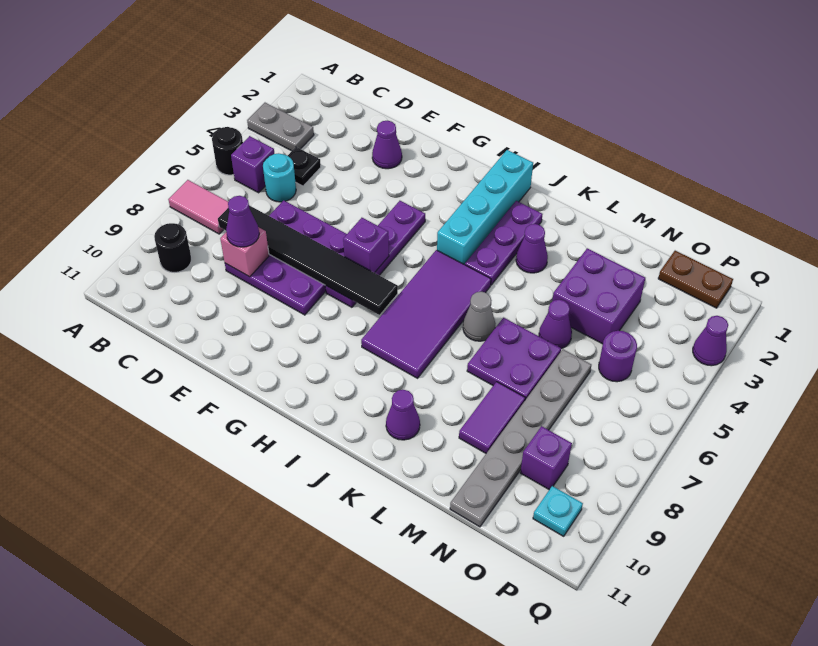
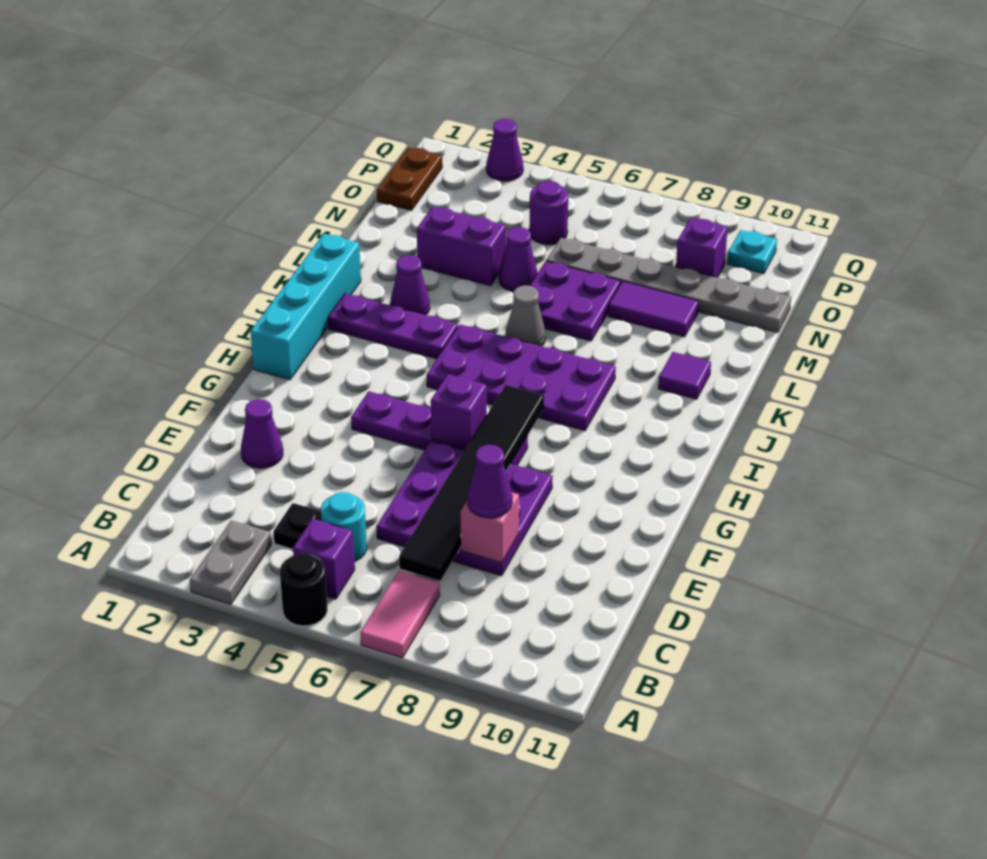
black 1x1 round brick [154,223,191,272] -> none
cyan 1x4 brick [437,150,533,265] -> cyan 1x4 brick turned to [250,234,361,380]
purple 2x4 tile [361,250,491,378] -> purple 2x4 plate [427,324,616,431]
purple 1x1 cone [386,390,420,440] -> purple 1x1 tile [658,352,711,399]
purple 2x2 brick [552,248,645,344] -> purple 1x2 brick [417,206,506,286]

